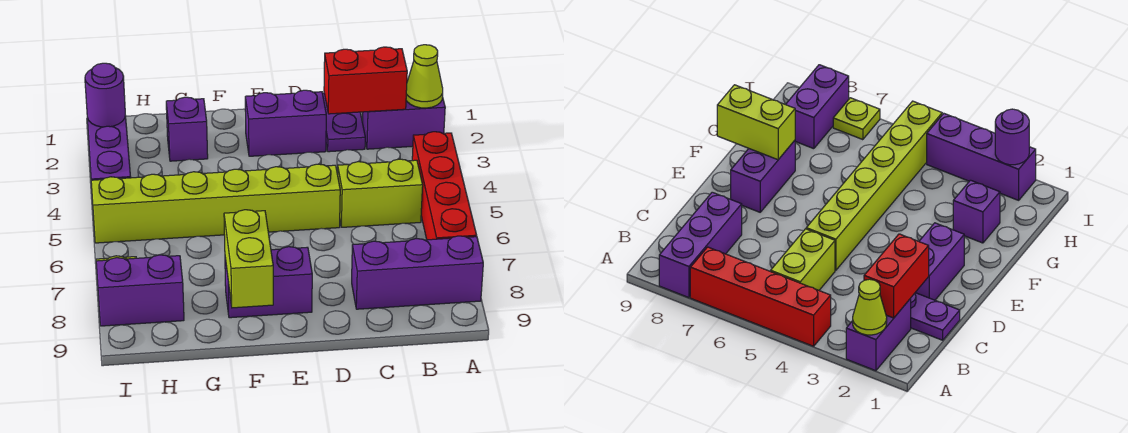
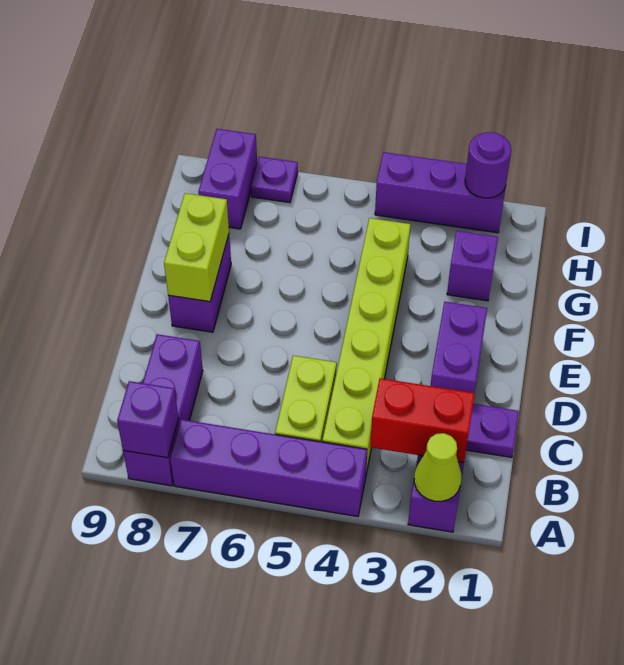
red 1x4 brick [412,132,477,240] -> purple 1x4 brick [170,419,367,516]
none -> purple 1x1 brick [117,381,178,458]
red 1x2 brick [324,47,407,114] -> red 1x2 brick turned to [370,378,475,462]
lime 1x6 brick [91,164,340,243] -> lime 1x6 brick moved to [322,218,410,474]
lime 1x2 brick [224,210,273,308] -> lime 1x2 brick turned to [164,193,229,302]
lime 1x1 plate [833,98,880,140] -> purple 1x1 plate [251,157,298,203]

